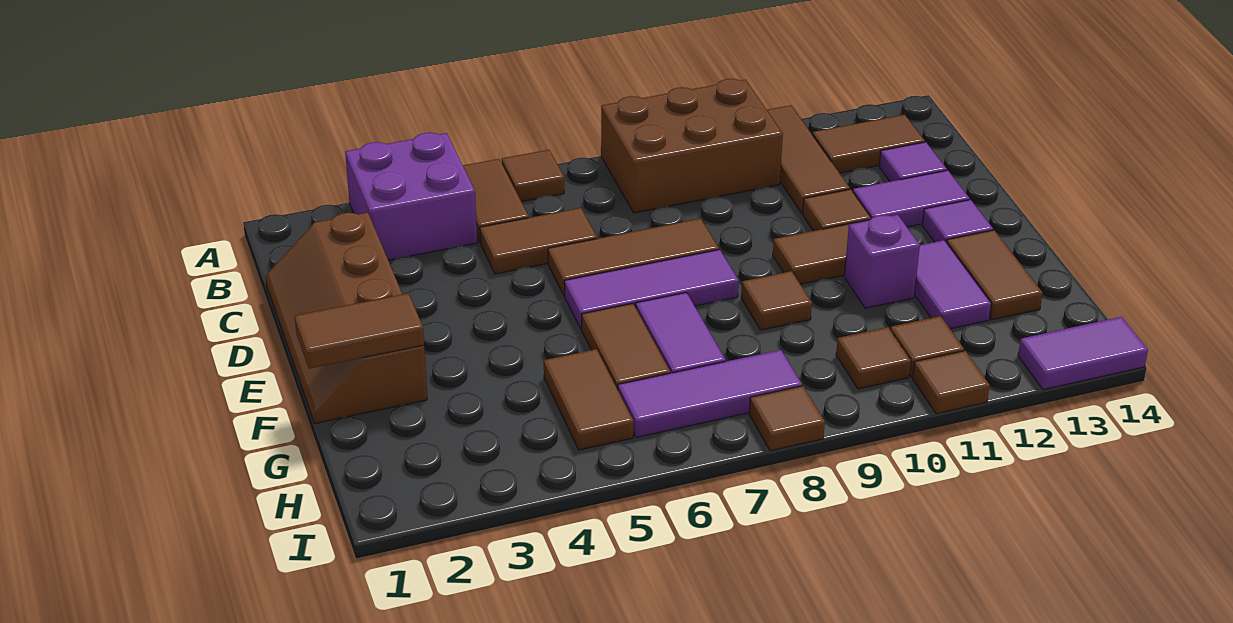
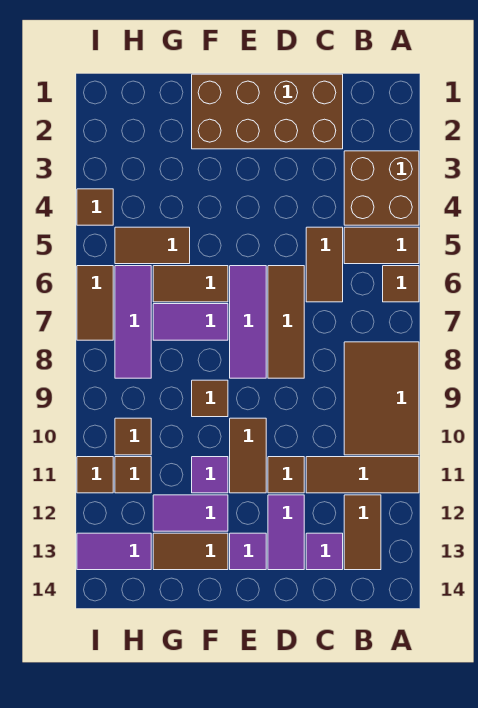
purple 2x2 brick [345,133,477,260] -> brown 2x2 brick [344,151,419,225]
brown 2x3 brick [601,79,783,213] -> brown 2x3 tile [344,342,419,455]
brown 2x4 slope [265,212,427,424] -> brown 2x4 brick [192,74,343,149]
brown 1x2 tile [295,293,424,369] -> brown 1x2 tile moved to [77,266,113,340]
purple 1x1 brick [844,215,920,308] -> purple 1x1 tile [192,457,228,493]
brown 1x1 tile [749,386,825,451] -> brown 1x1 tile moved to [77,189,113,225]
purple 1x2 tile [1018,317,1148,390] -> purple 1x2 tile turned to [77,533,151,570]

